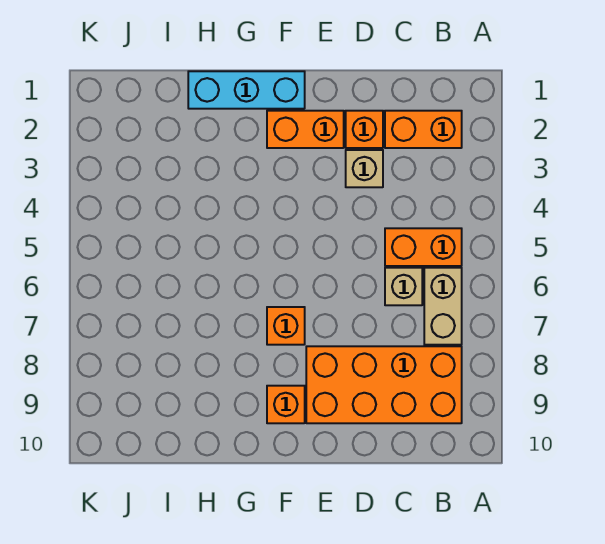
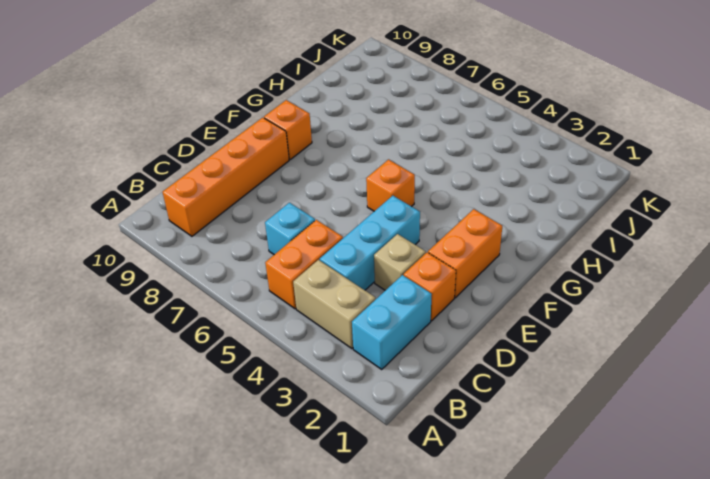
orange 1x2 brick [385,111,462,148] -> cyan 1x2 brick [352,275,432,369]
tan 1x2 brick [424,268,462,345] -> tan 1x2 brick moved to [293,260,376,349]
orange 2x4 brick [306,346,462,423] -> orange 1x4 brick [163,117,289,236]
tan 1x1 brick [385,268,422,305] -> cyan 1x1 brick [265,203,315,255]
cyan 1x3 brick [188,71,305,109] -> cyan 1x3 brick moved to [320,196,420,290]
orange 1x1 brick [267,307,305,345] -> orange 1x1 brick moved to [366,160,415,211]

